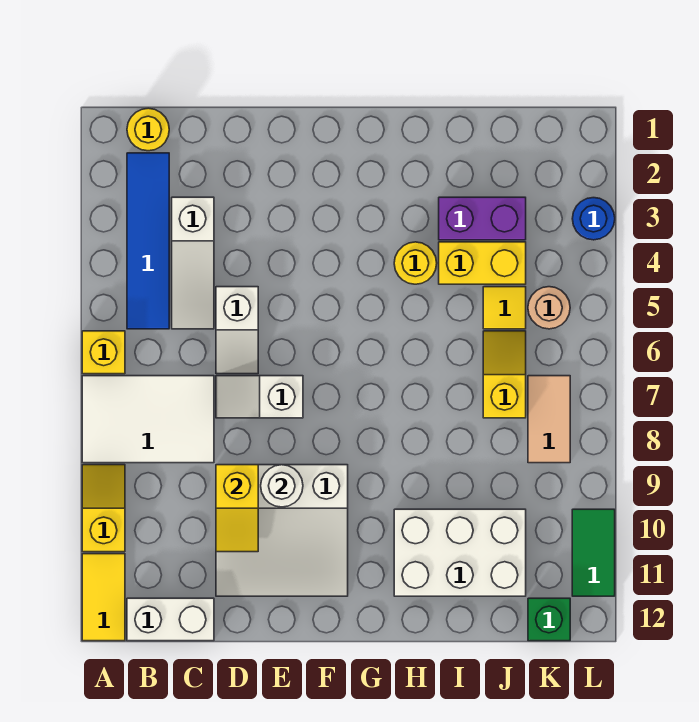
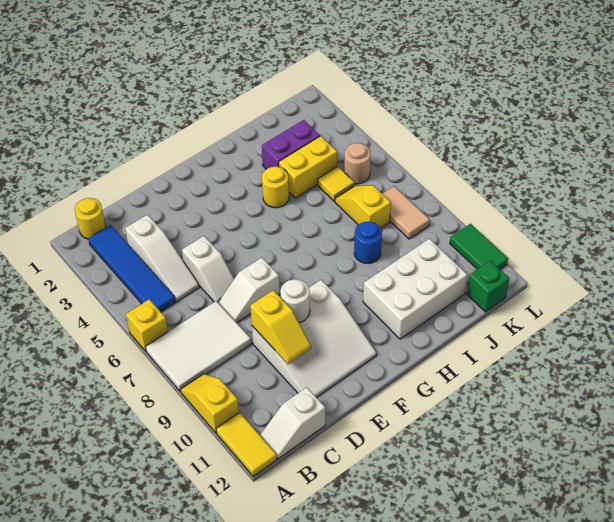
white 1x2 brick [127,598,214,641] -> white 1x2 slope [260,387,325,459]
blue 1x1 round brick [572,198,615,240] -> blue 1x1 round brick moved to [354,222,382,264]

